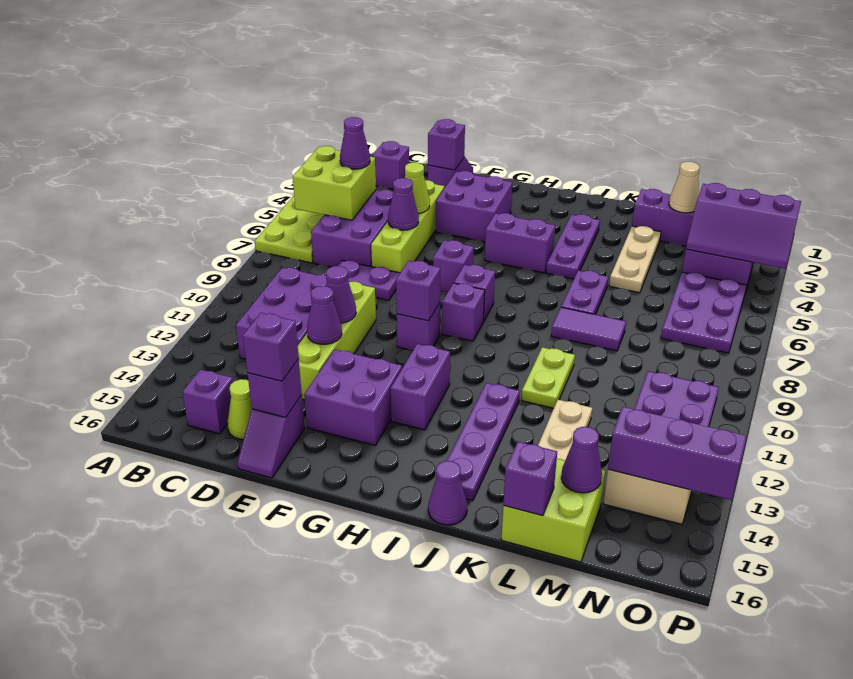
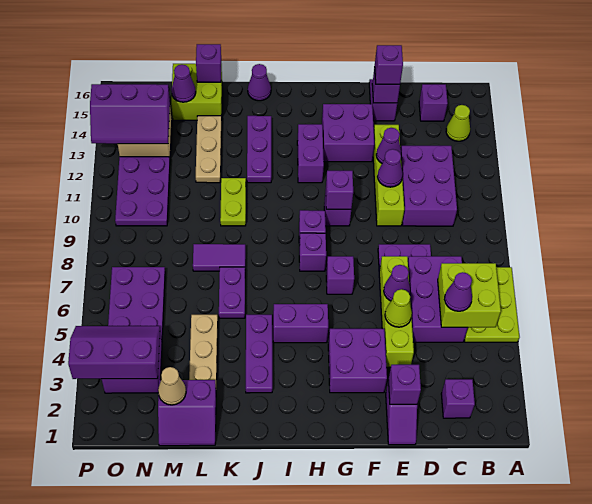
lime 1x1 cone [227,379,252,439] -> lime 1x1 cone moved to [446,105,470,141]
purple 1x4 plate [447,383,520,501] -> purple 1x3 plate [247,116,271,183]

